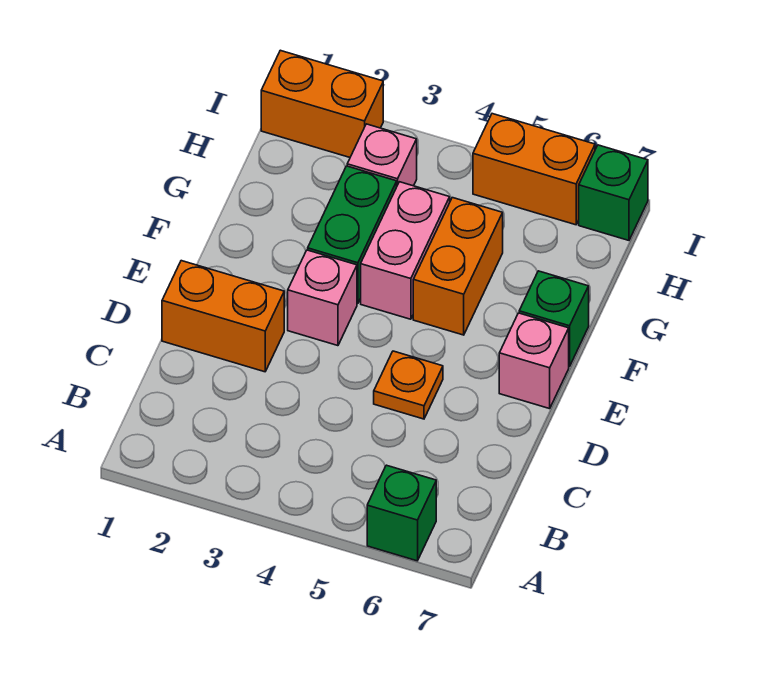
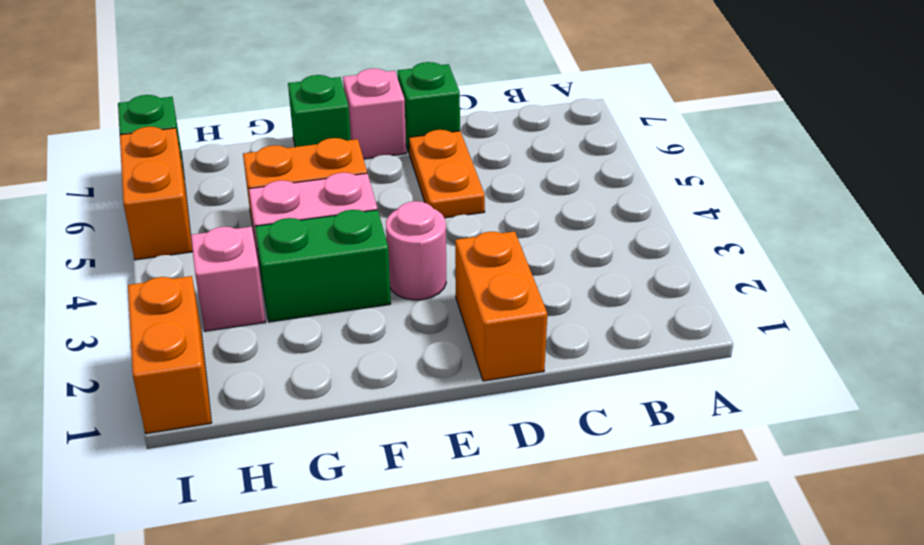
green 1x1 brick [367,465,436,561] -> green 1x1 brick moved to [398,62,460,152]
orange 1x1 plate [374,351,443,419] -> orange 1x2 plate [409,130,485,218]
pink 1x1 brick [288,250,357,346] -> pink 1x1 round brick [386,201,446,300]

